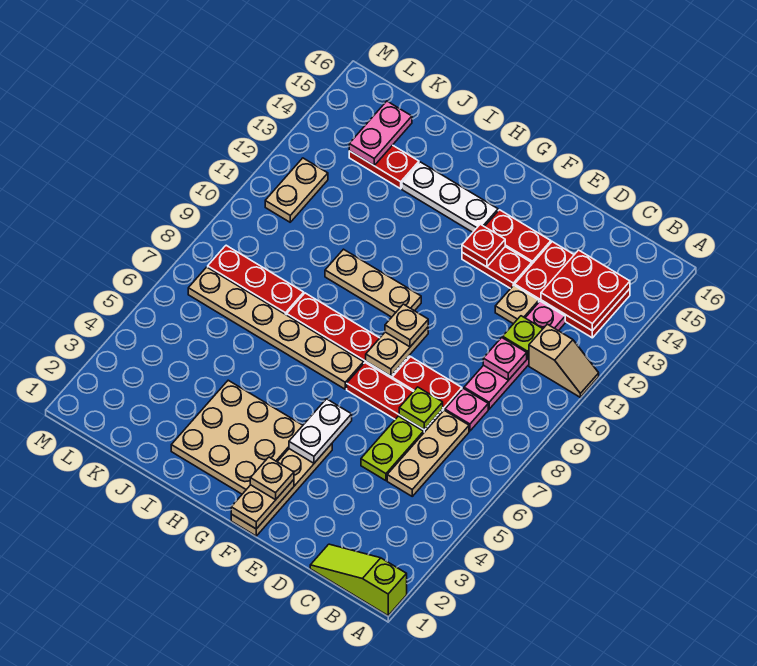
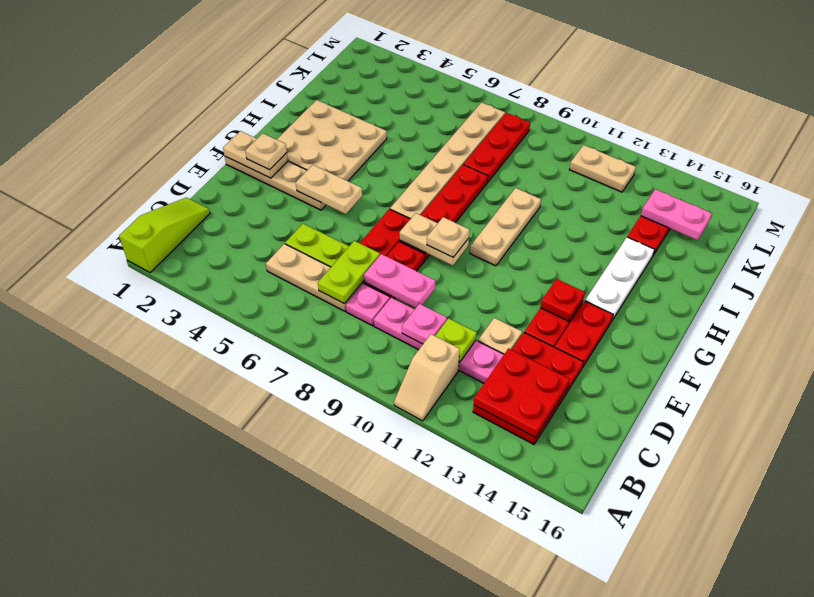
lime 1x1 plate [399,387,443,430] -> lime 1x2 plate [318,241,380,304]
none -> pink 1x2 plate [364,254,436,308]
white 1x2 plate [289,399,352,463] -> tan 1x2 plate [296,165,362,214]

